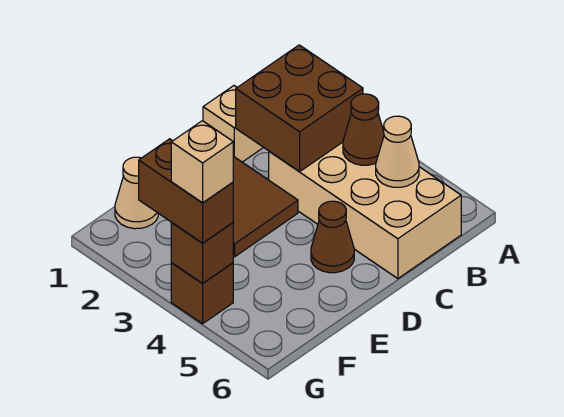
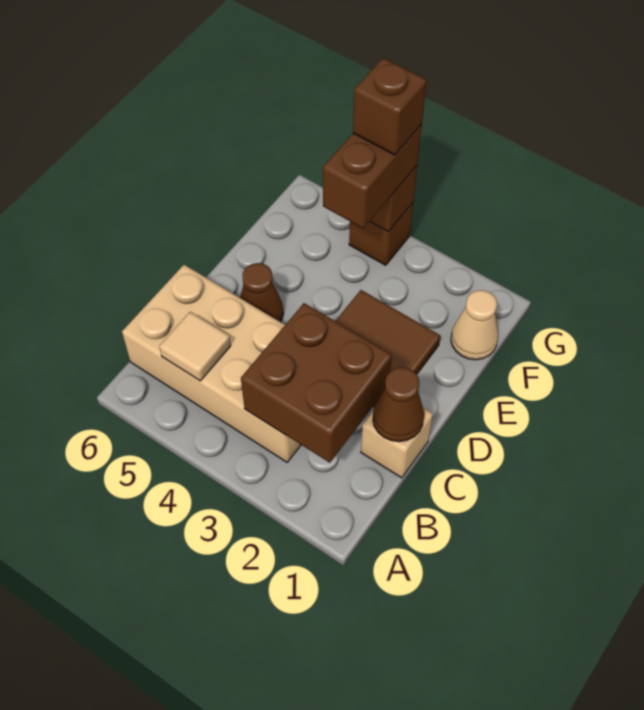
brown 1x1 cone [343,94,384,165] -> brown 1x1 cone moved to [373,367,424,442]
tan 1x1 cone [376,116,419,187] -> tan 1x1 tile [159,312,231,381]
brown 1x2 brick [139,139,233,243] -> brown 1x2 brick turned to [323,124,422,228]
tan 1x1 brick [171,121,233,203] -> brown 1x1 brick [353,58,427,155]

